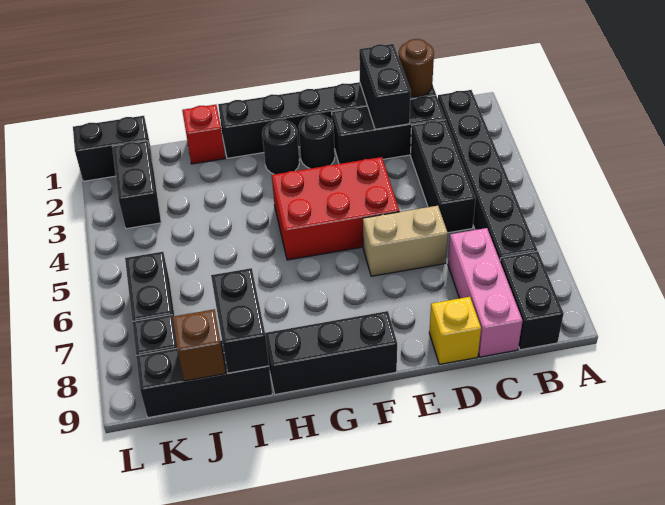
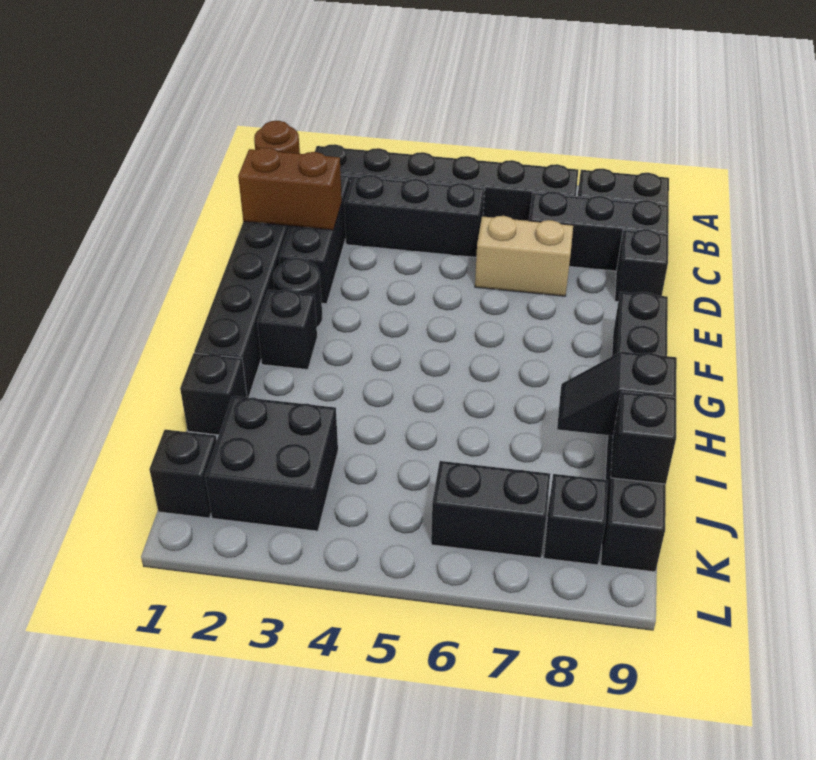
pink 1x3 brick [448,228,522,357] -> black 1x3 brick [529,192,669,271]
black 1x2 brick [359,44,411,129] -> brown 1x2 brick [238,148,342,230]
tan 1x2 brick [363,206,448,276] -> tan 1x2 brick turned to [475,216,573,296]
yellow 1x1 brick [429,297,481,364] -> black 1x1 brick [615,229,668,302]
red 2x3 brick [272,157,399,260] -> none
black 1x1 round brick [262,119,299,174] -> black 1x1 brick [257,290,317,370]
red 1x1 brick [182,105,225,164] -> black 1x1 brick [180,353,247,435]
black 1x2 brick [211,268,269,373] -> black 1x2 slope [557,352,677,436]
brown 1x1 brick [173,309,225,381] -> black 1x1 brick [611,392,676,484]
black 1x2 brick [73,116,153,181] -> black 1x1 brick [149,430,217,518]
black 1x2 brick [112,141,161,229] -> black 2x2 brick [205,396,338,531]

